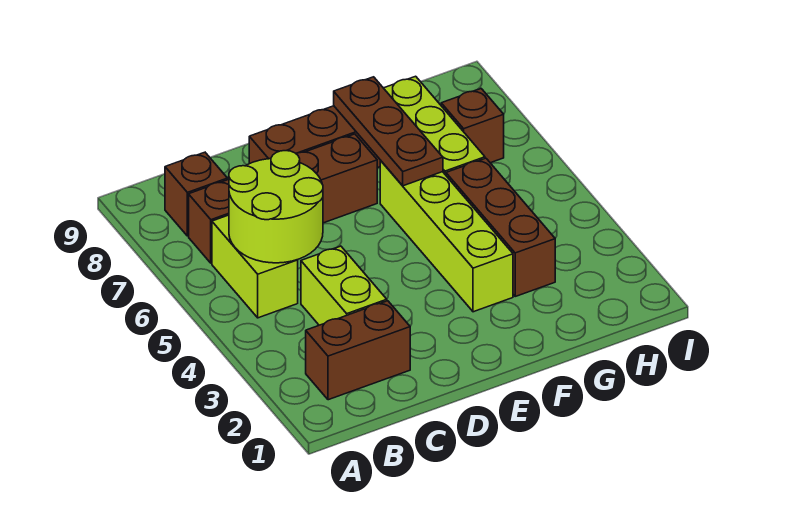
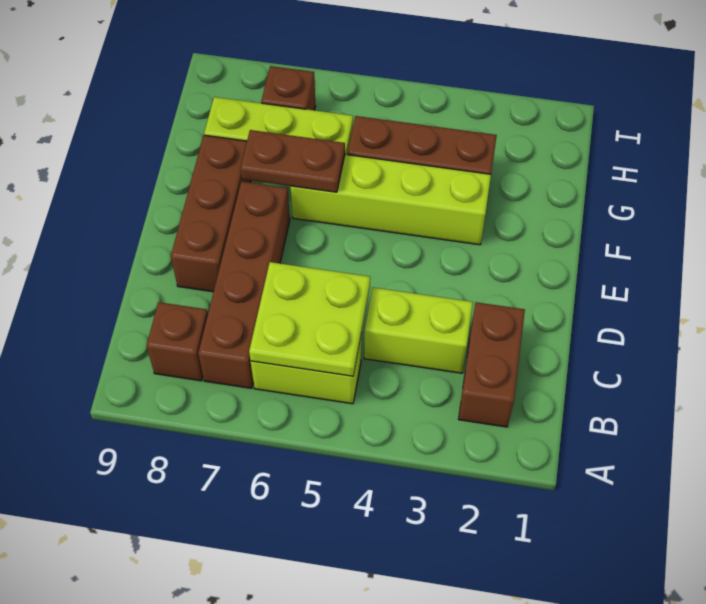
lime 2x2 round brick [229,151,323,263] -> lime 2x2 plate [249,262,370,376]
brown 1x3 plate [334,77,443,186] -> brown 1x2 plate [240,130,345,192]

